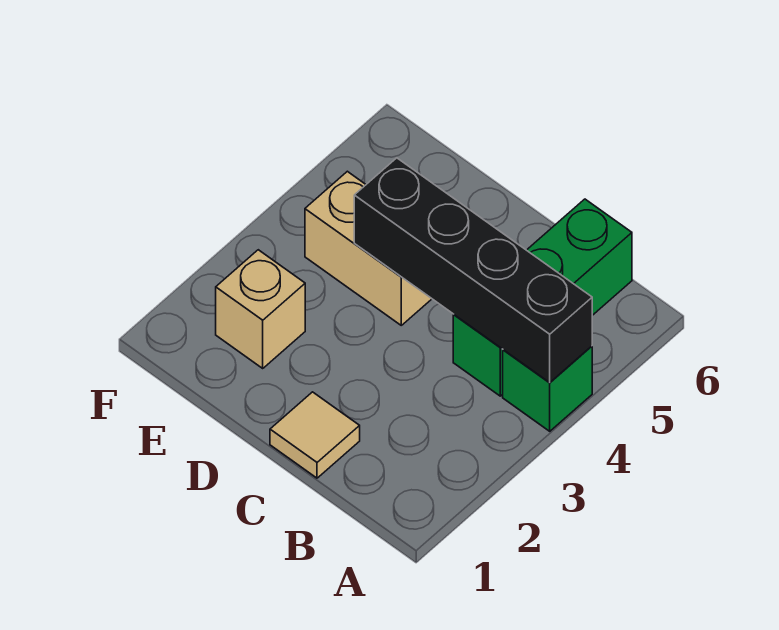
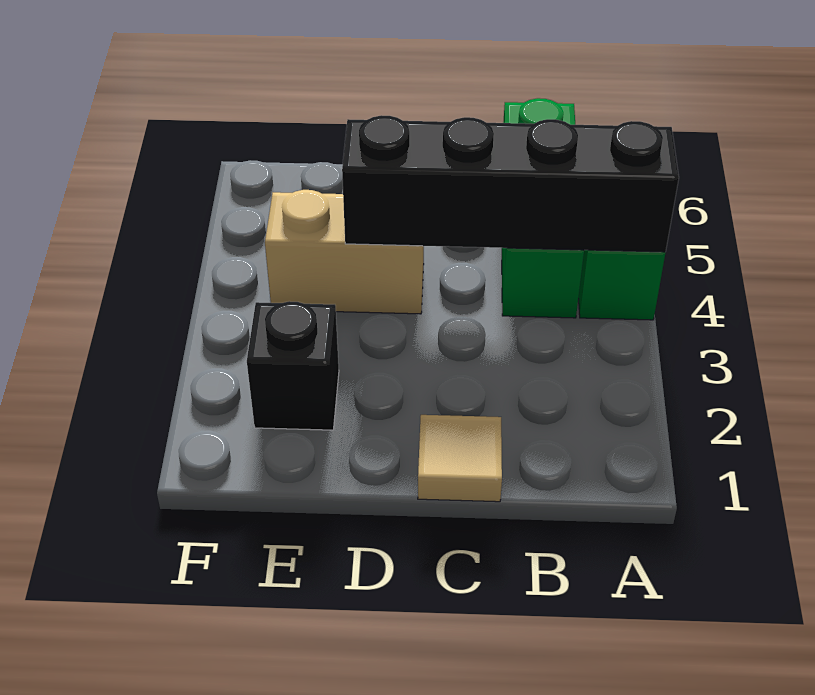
tan 1x1 brick [216,250,305,368] -> black 1x1 brick [247,301,339,430]

